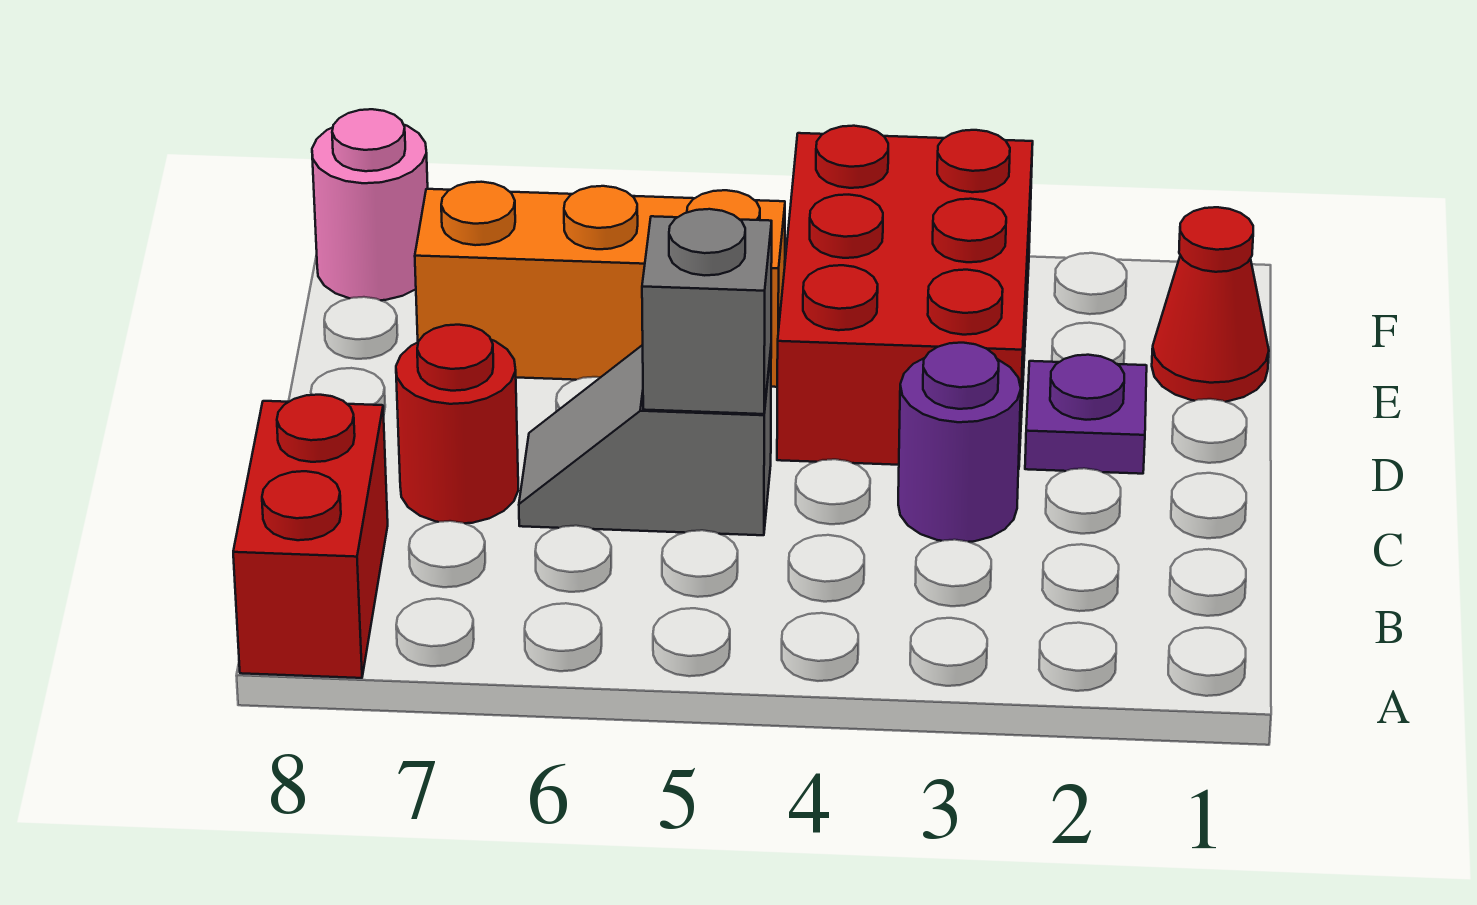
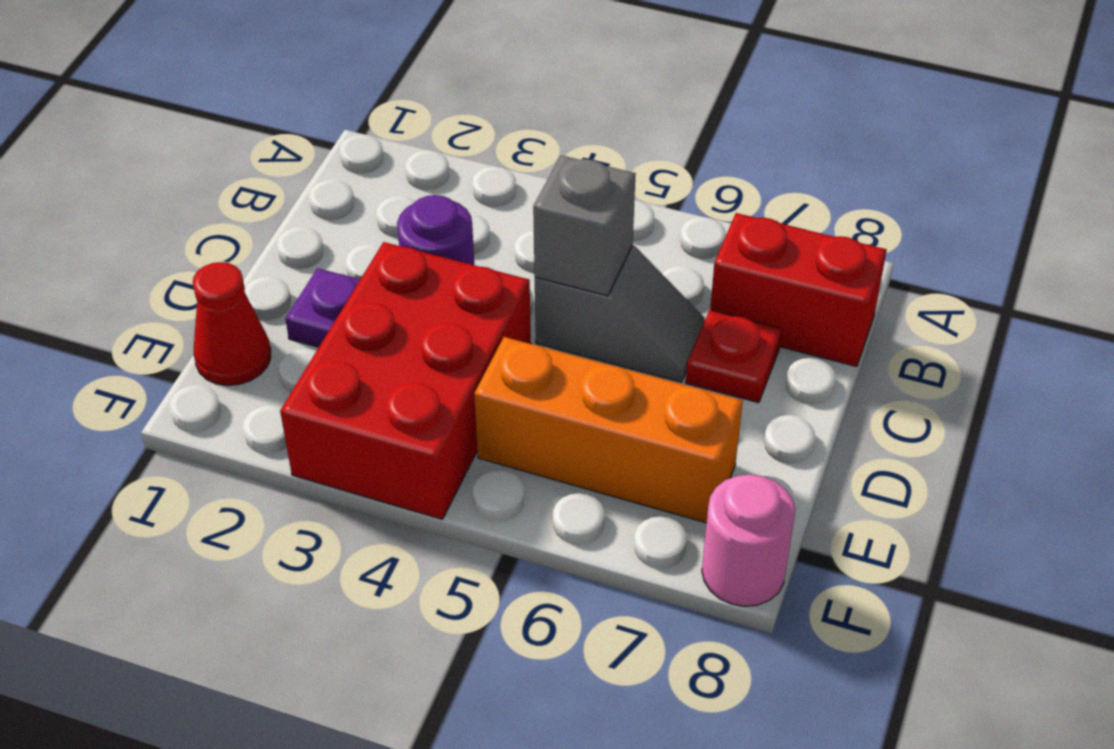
red 1x2 brick [233,395,388,678] -> red 1x2 brick turned to [710,213,887,367]
red 1x1 round brick [396,325,518,523] -> red 1x1 plate [686,310,782,403]

